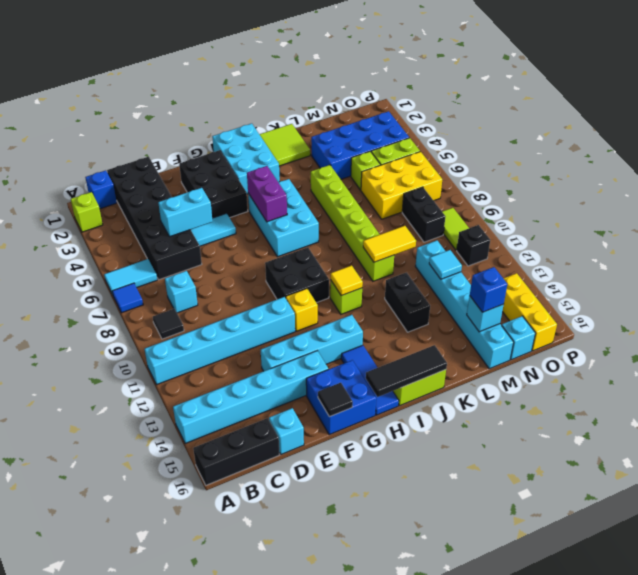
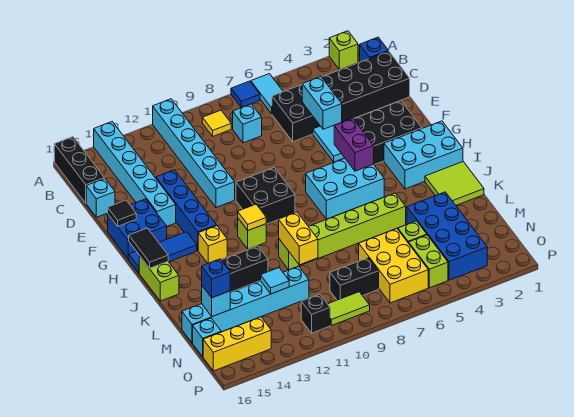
black 1x1 tile [153,309,184,339] -> yellow 1x1 tile [202,110,231,136]
cyan 1x4 brick [261,315,363,371] -> blue 1x4 brick [156,170,217,250]
yellow 1x1 brick [286,289,318,331] -> yellow 1x1 brick moved to [198,226,227,263]
purple 1x2 brick [247,166,287,222] -> purple 1x2 brick turned to [334,118,374,171]
black 1x3 tile [366,345,447,397] -> black 1x2 tile [129,228,168,268]
yellow 1x2 tile [363,226,416,262] -> yellow 1x2 brick [279,212,318,265]

